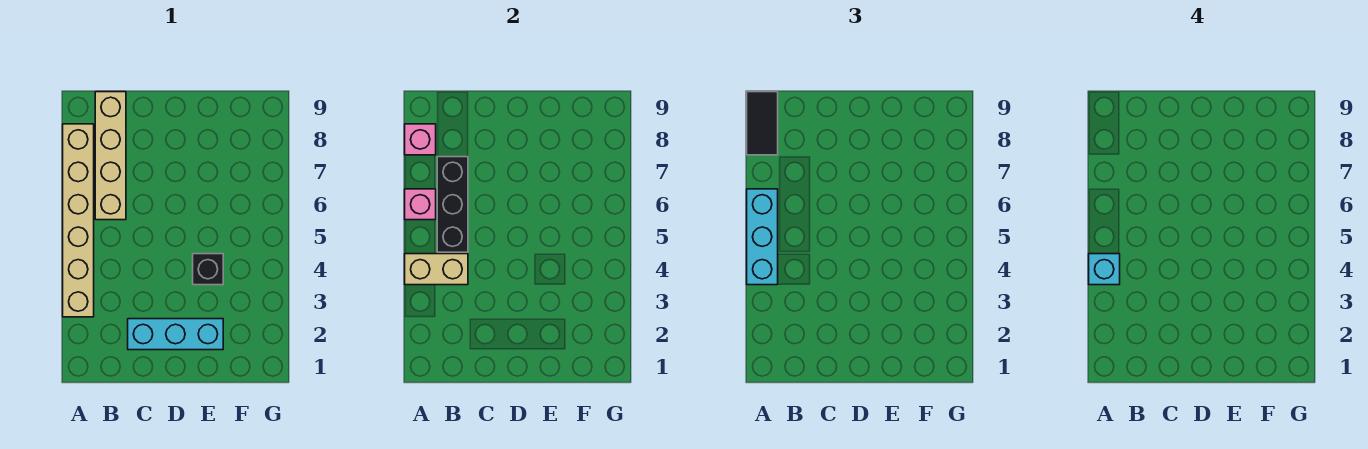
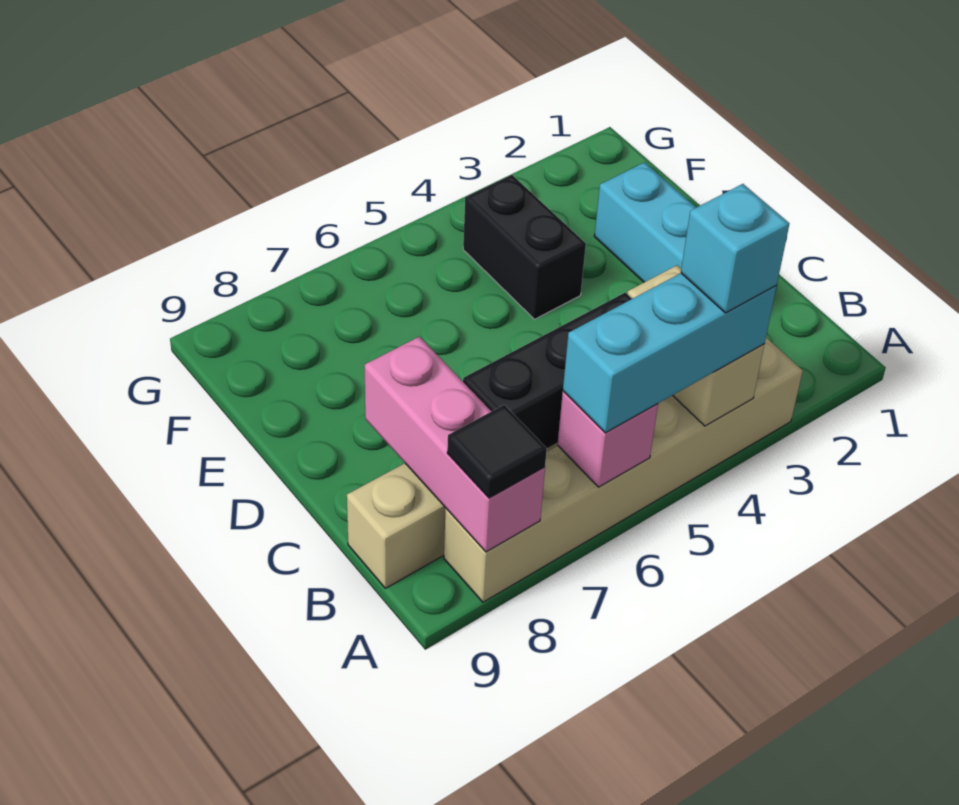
pink 1x1 brick [405,124,436,155] -> pink 1x3 brick [365,337,545,552]
black 1x2 tile [747,92,778,155] -> black 1x1 tile [447,405,547,498]
black 1x1 brick [193,254,223,285] -> black 1x2 brick [463,175,586,319]

